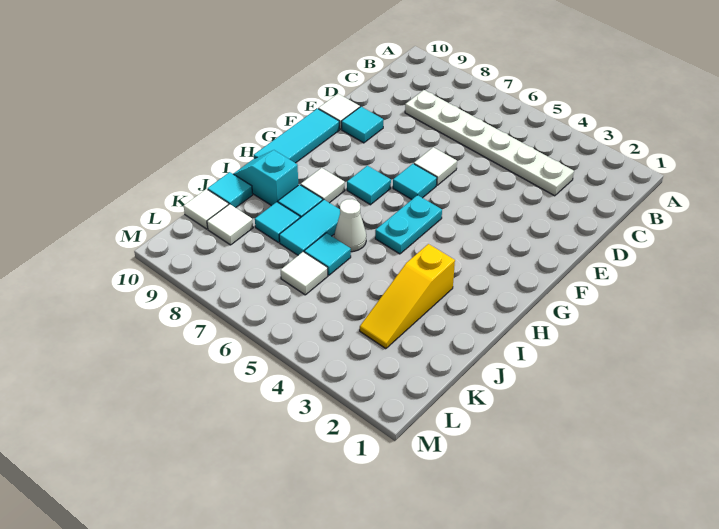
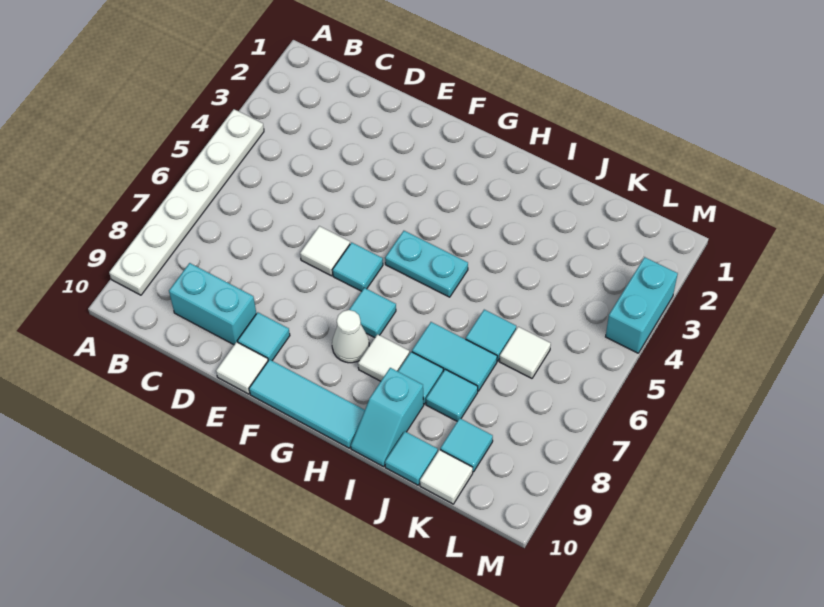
white 1x6 plate [405,90,574,196] -> white 1x6 plate moved to [109,109,264,295]
none -> cyan 1x2 brick [169,263,256,345]
yellow 1x3 slope [360,244,455,349] -> none
white 1x1 cone [334,199,366,252] -> white 1x1 cone moved to [332,310,369,363]
white 1x1 tile [207,204,253,245] -> cyan 1x1 tile [440,418,493,472]
none -> cyan 1x2 brick [606,257,678,353]

